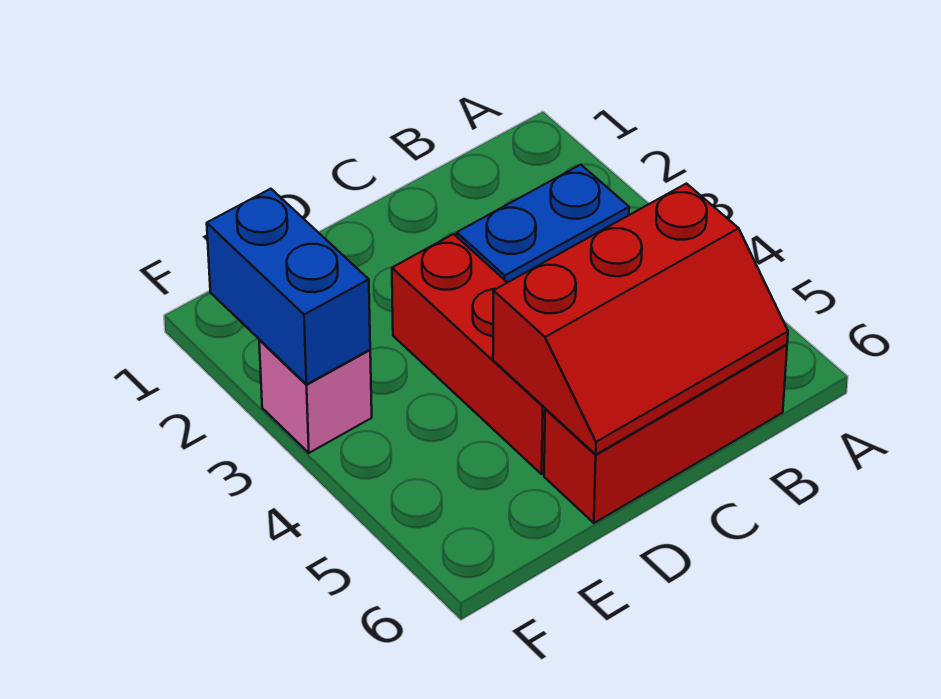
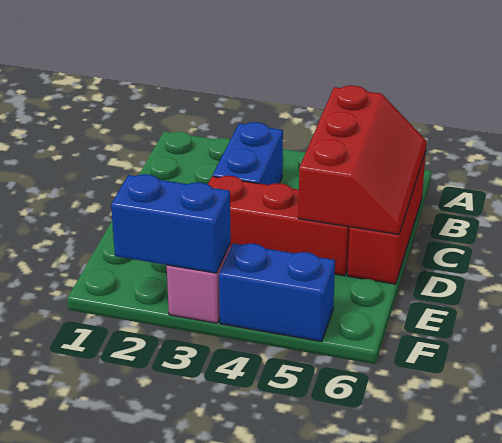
none -> blue 1x2 brick [219,243,335,342]

